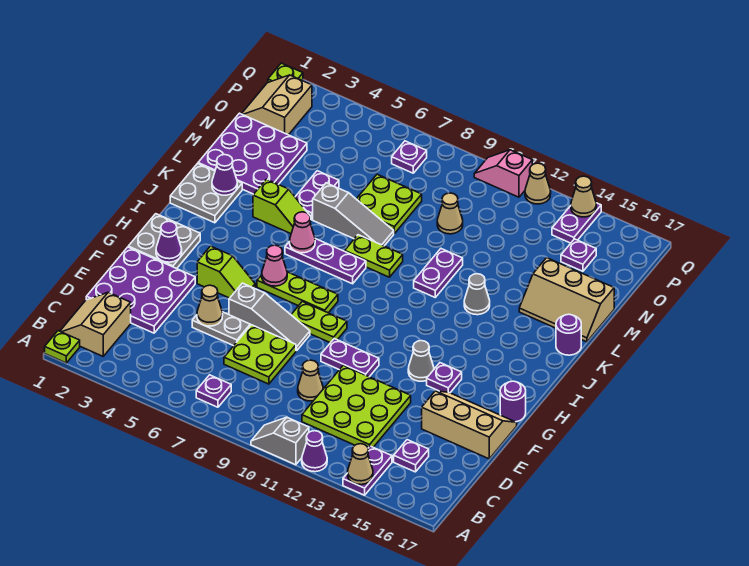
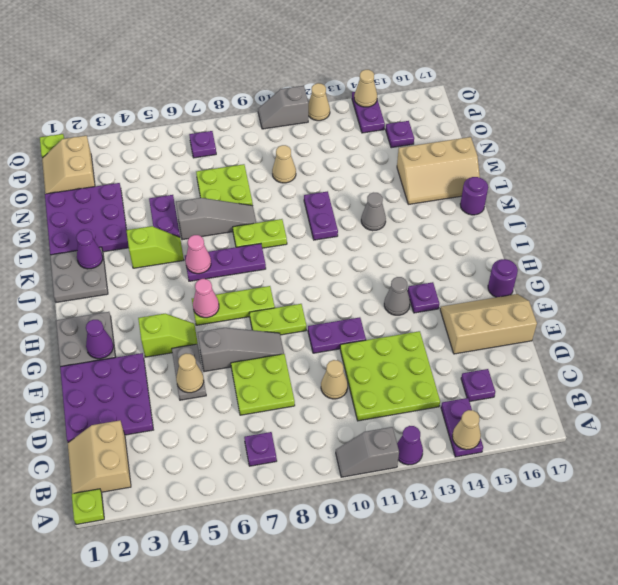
grey 1x2 plate [192,312,250,346] -> grey 1x2 plate turned to [172,344,206,400]
pink 1x2 slope [474,150,532,197] -> grey 1x2 slope [258,86,308,129]

